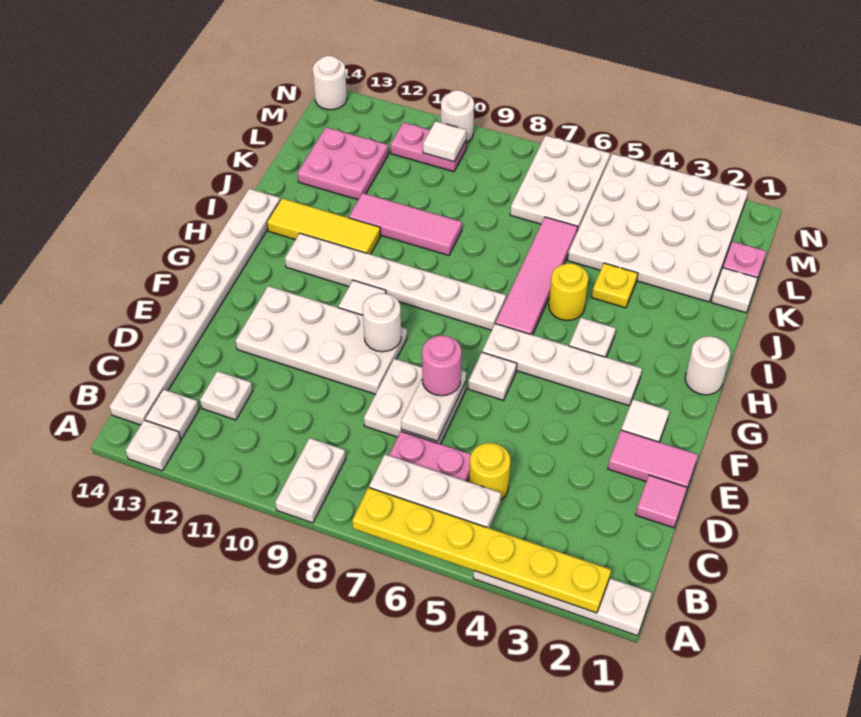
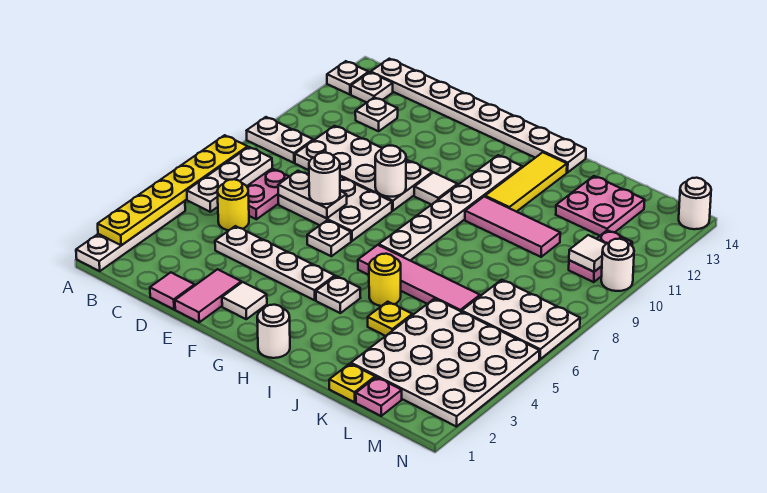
white 2x2 plate [364,359,466,444] -> white 2x3 plate [278,173,392,241]
pink 1x1 round brick [422,336,462,396] -> white 1x1 round brick [309,153,340,204]
white 2x4 plate [236,286,407,394] -> white 2x4 plate turned to [295,126,432,211]
white 1x4 plate [482,324,642,406] -> white 1x4 plate turned to [215,226,335,300]
pink 1x3 tile [349,193,462,255] -> pink 1x3 tile turned to [465,197,560,257]
white 1x1 plate [712,268,758,313] -> yellow 1x1 plate [329,364,375,402]

